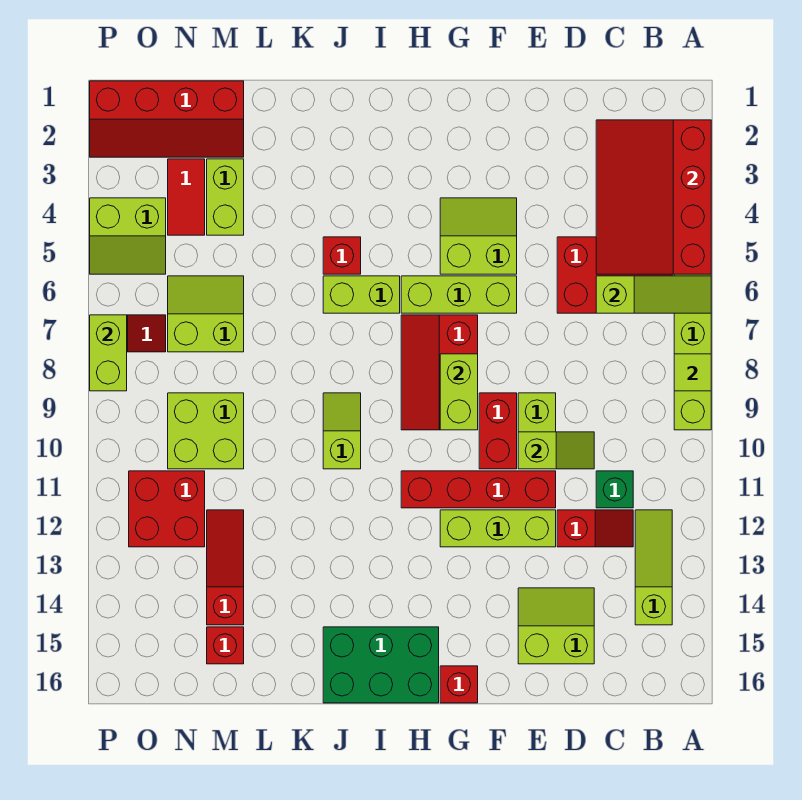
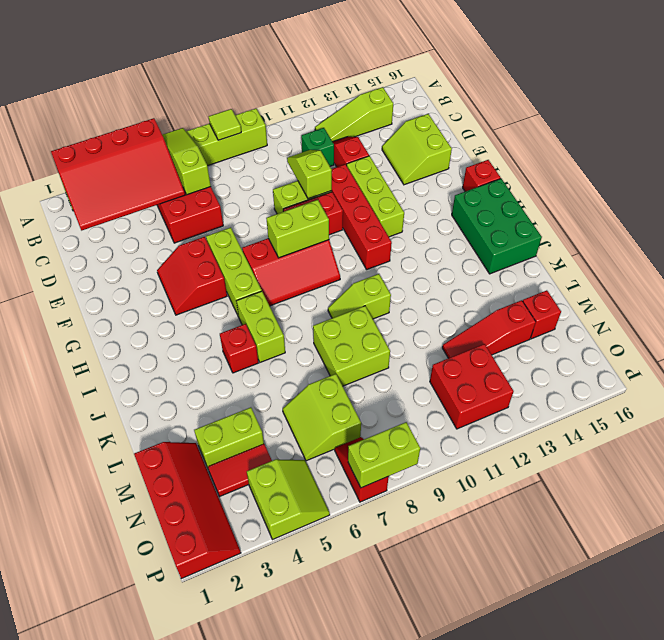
lime 2x2 slope [440,198,517,274] -> red 2x2 slope [157,237,227,315]
lime 2x2 brick [168,393,244,469] -> lime 2x2 brick moved to [313,306,390,386]

